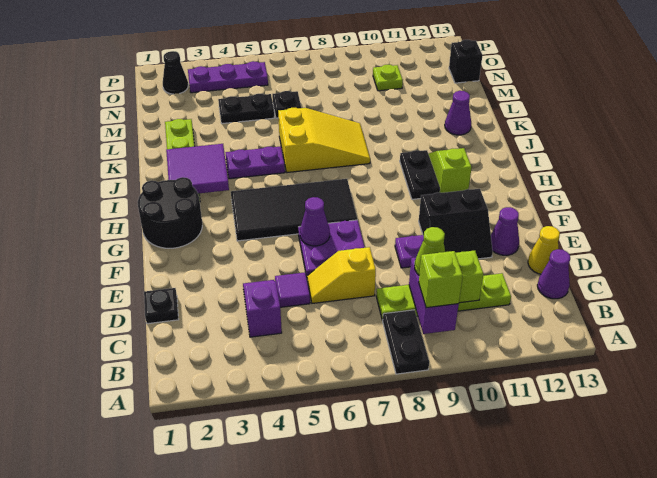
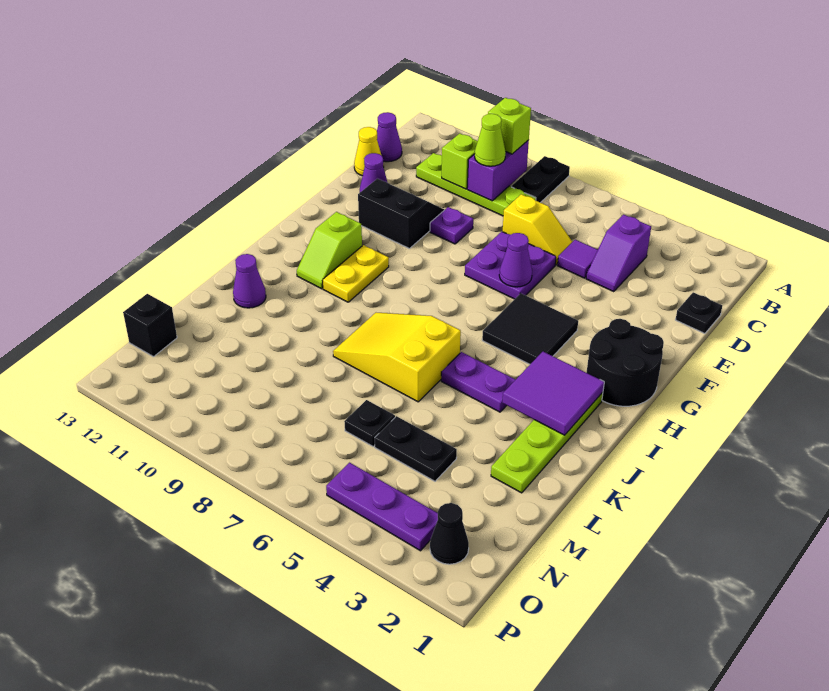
black 2x4 tile [231,179,357,241] -> black 2x2 tile [482,293,578,364]
black 1x2 plate [400,150,440,199] -> yellow 1x2 plate [322,245,389,302]
lime 1x1 plate [373,65,403,91] -> none

